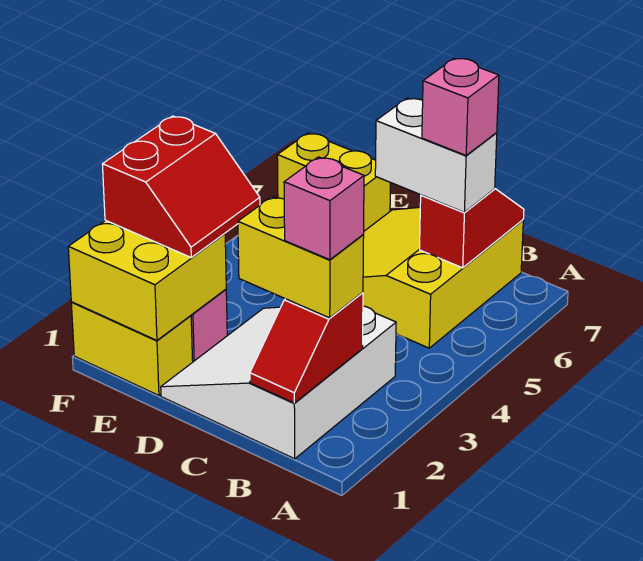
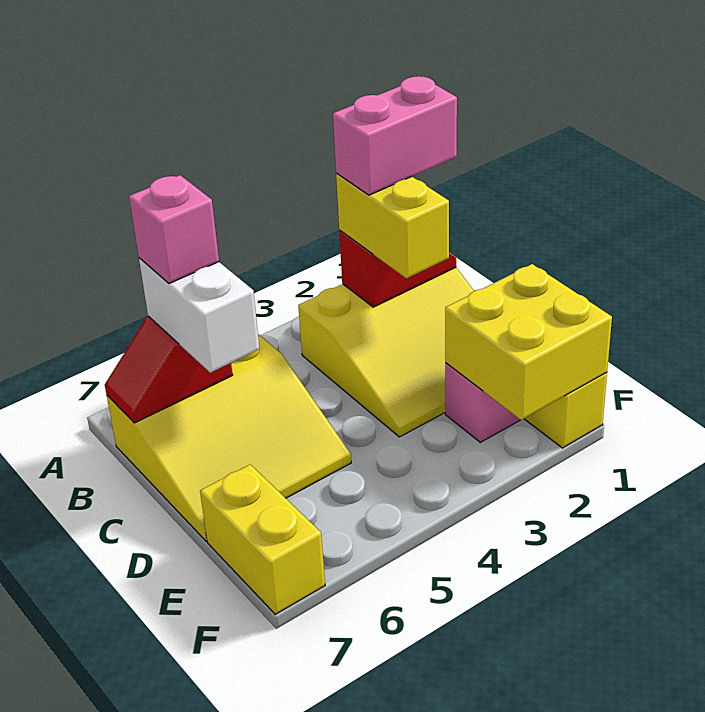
white 3x3 slope [161,306,396,459] -> yellow 3x3 slope [298,268,474,437]
pink 1x1 brick [284,157,364,260] -> pink 1x2 brick [333,76,457,195]
red 2x2 slope [102,116,260,257] -> none

